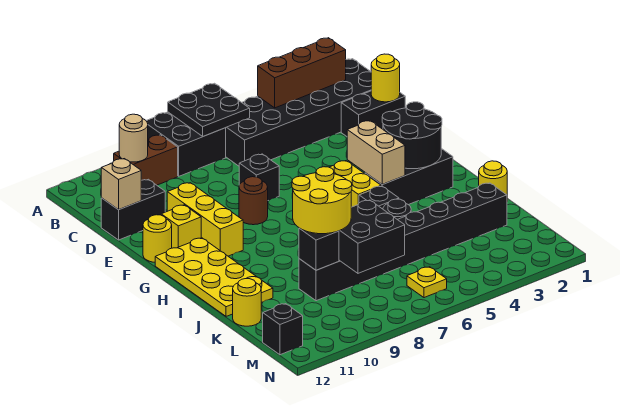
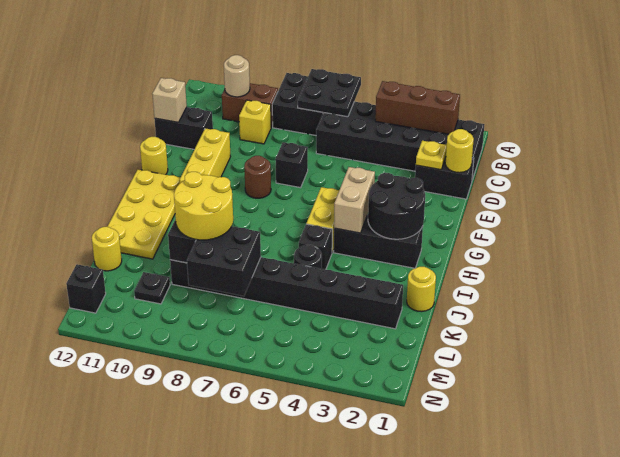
yellow 1x1 brick [161,205,201,248] -> yellow 1x1 brick moved to [239,100,271,144]
none -> black 1x1 plate [134,272,170,304]
yellow 1x1 plate [407,267,447,298] -> yellow 1x1 plate moved to [416,141,447,170]

